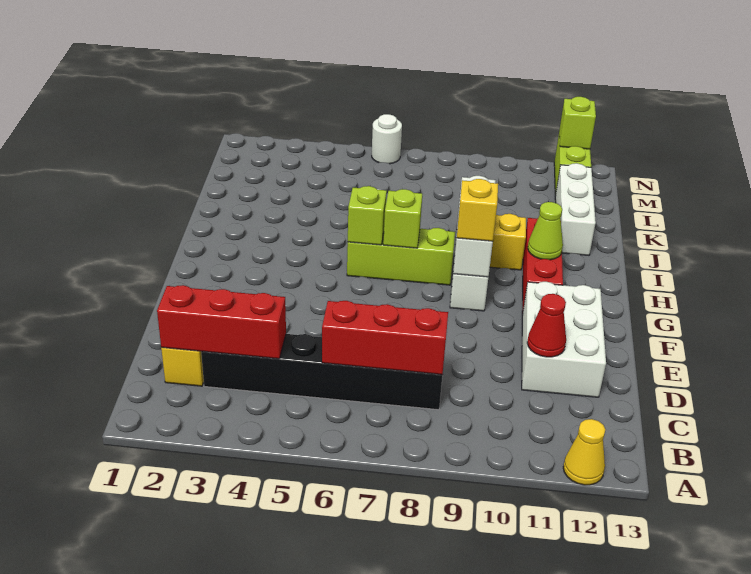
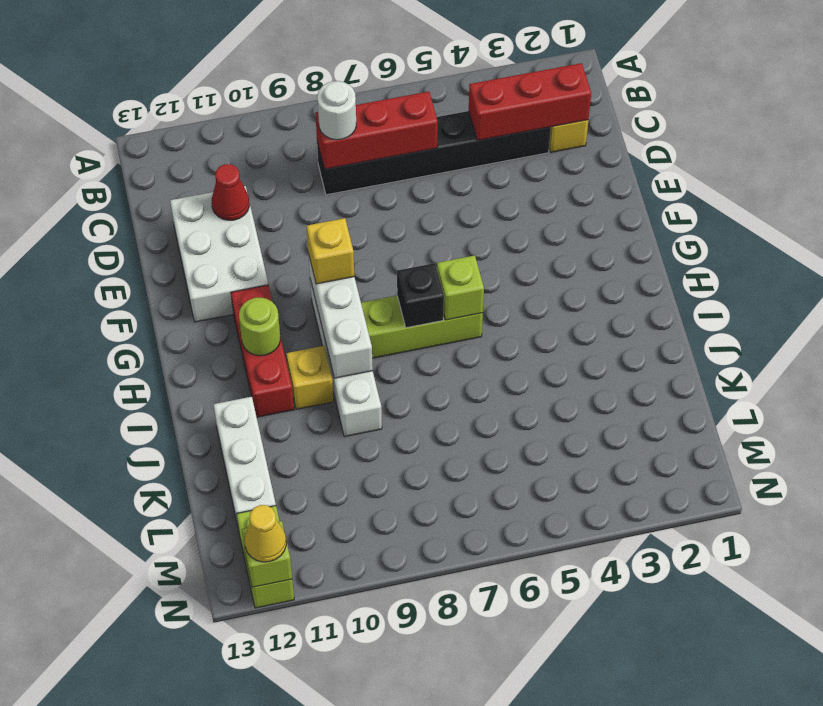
yellow 1x1 cone [563,419,605,485] -> yellow 1x1 cone moved to [245,505,286,562]
lime 1x1 brick [383,189,422,248] -> black 1x1 brick [397,263,444,328]
lime 1x1 cone [528,202,563,260] -> lime 1x1 round brick [239,298,280,356]
white 1x1 round brick [372,114,402,164] -> white 1x1 round brick moved to [317,81,356,140]

